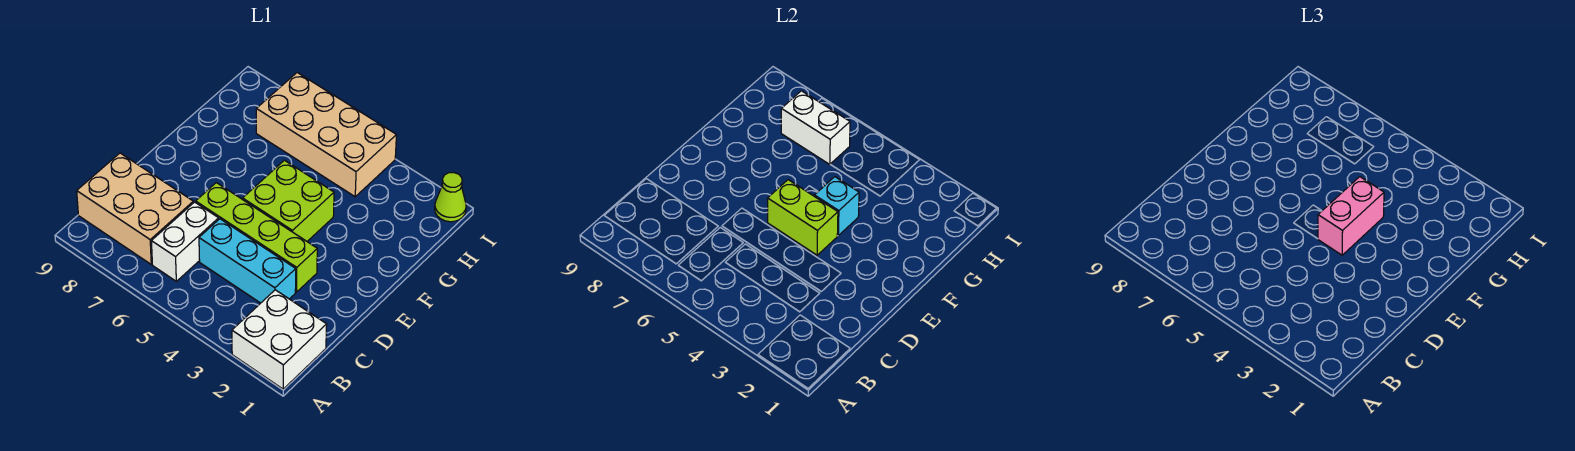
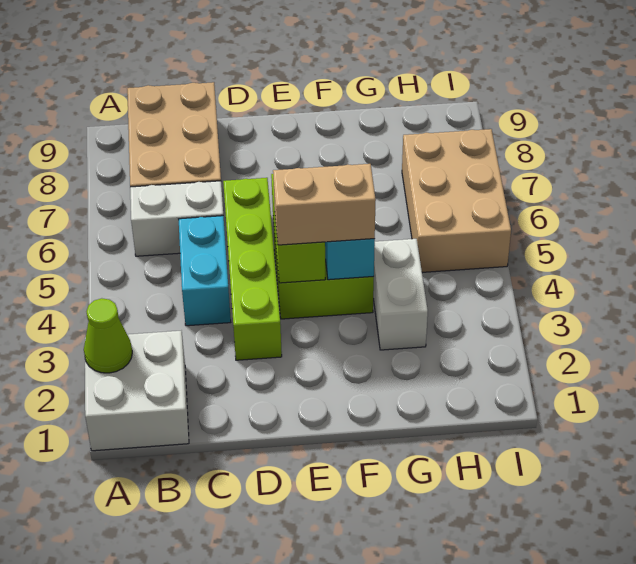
cyan 1x3 brick [199,219,296,303] -> cyan 1x2 brick [179,216,231,326]
pink 1x2 brick [1318,177,1384,255] -> tan 1x2 brick [273,164,376,245]
tan 2x4 brick [256,73,396,197] -> tan 2x3 brick [402,129,511,272]
white 1x2 brick [781,91,850,164] -> white 1x2 brick moved to [373,239,428,350]
lime 1x1 cone [435,172,466,222] -> lime 1x1 cone moved to [84,298,132,373]

